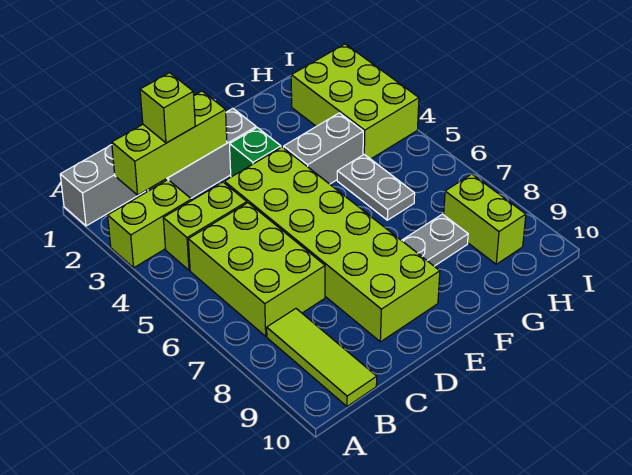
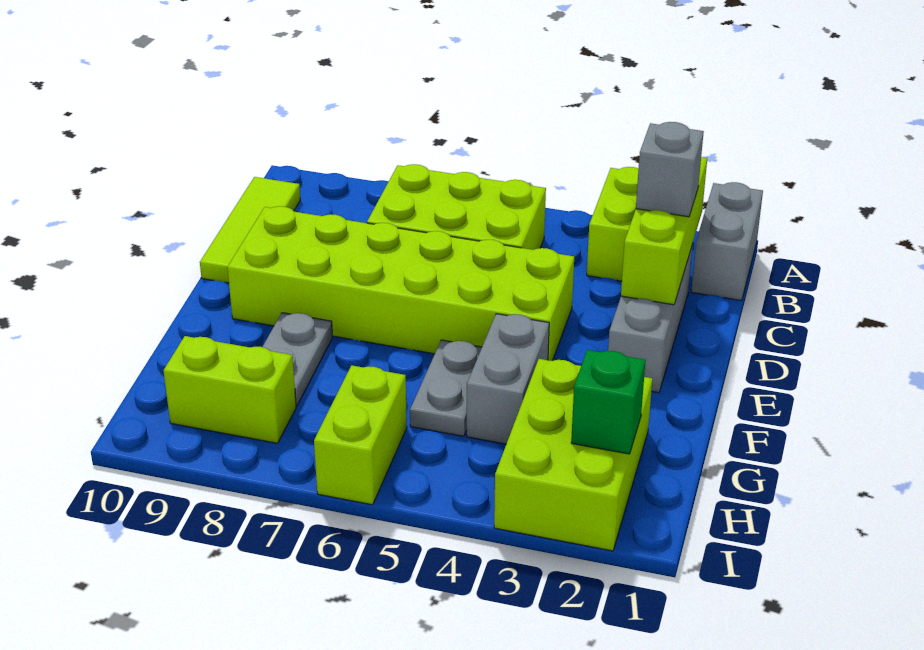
lime 1x2 brick [163,182,247,270] -> lime 1x2 brick moved to [314,365,407,505]
lime 1x3 tile [267,309,377,406] -> lime 1x3 tile turned to [200,177,300,283]
lime 1x1 brick [140,73,195,143] -> grey 1x1 brick [636,122,704,217]
green 1x1 brick [230,128,281,177] -> green 1x1 brick moved to [571,350,646,454]
grey 1x2 plate [337,154,415,220] -> grey 1x2 plate turned to [410,340,482,436]
lime 2x3 brick [291,44,419,159] -> lime 2x3 brick turned to [494,359,652,551]

